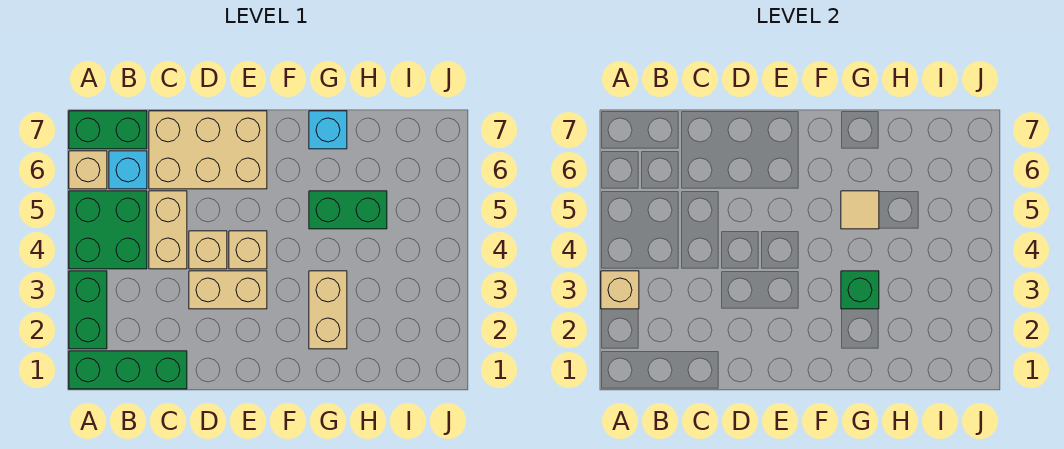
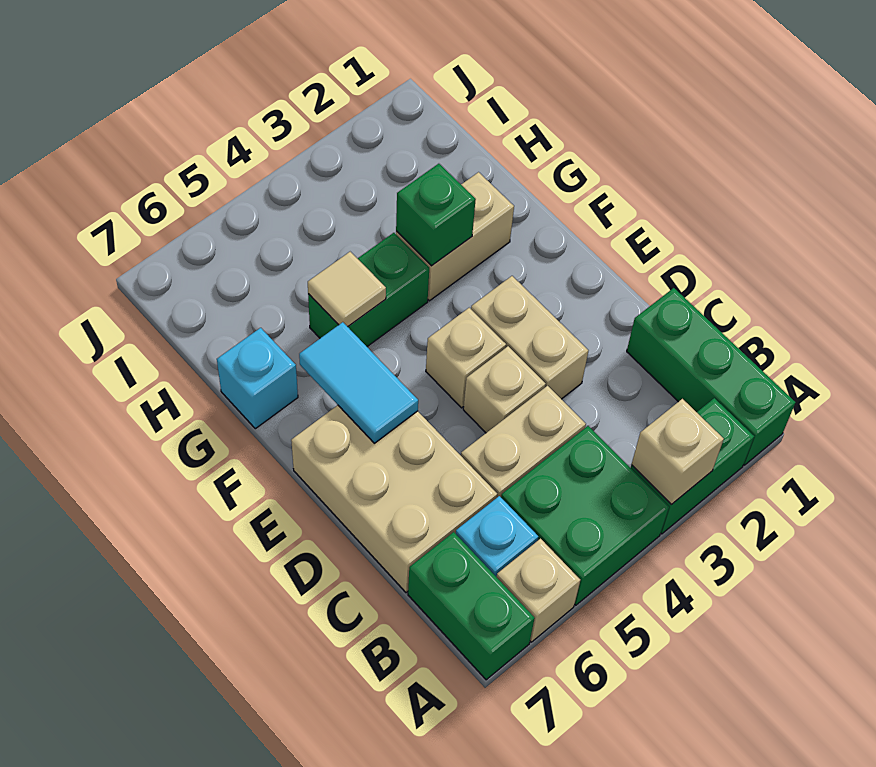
none -> cyan 1x2 tile [299,322,418,443]
green 1x2 brick [309,191,387,229] -> green 1x2 brick turned to [308,233,429,347]

